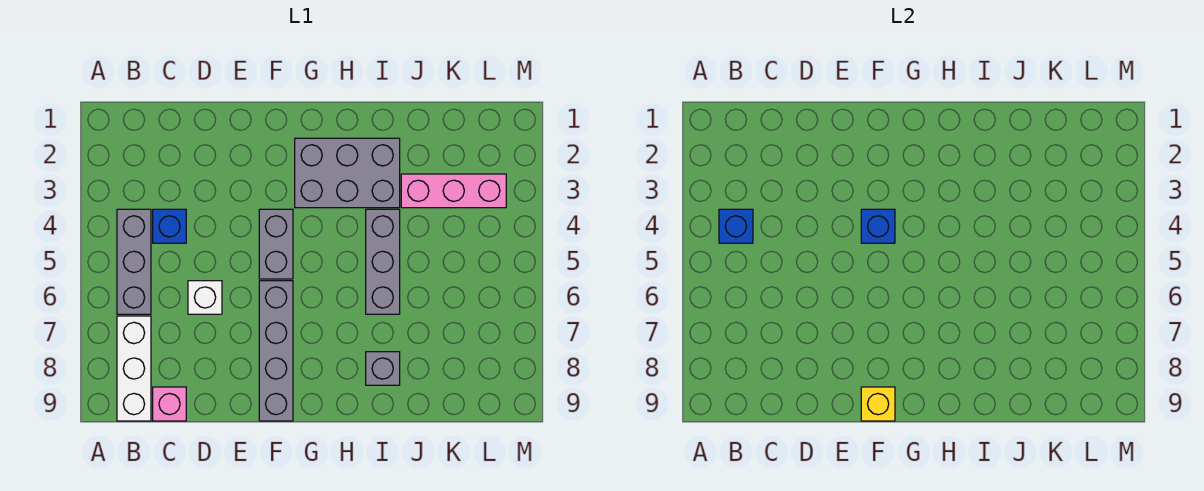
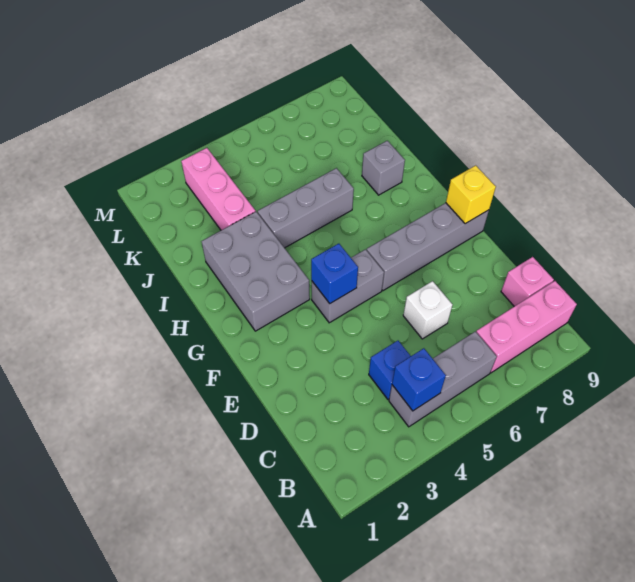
white 1x3 brick [117,316,151,421] -> pink 1x3 brick [476,281,577,373]

